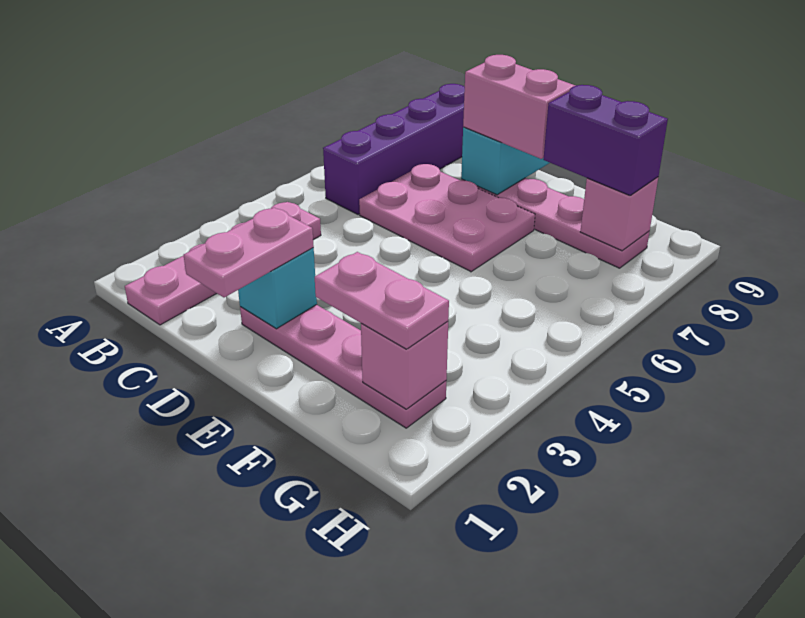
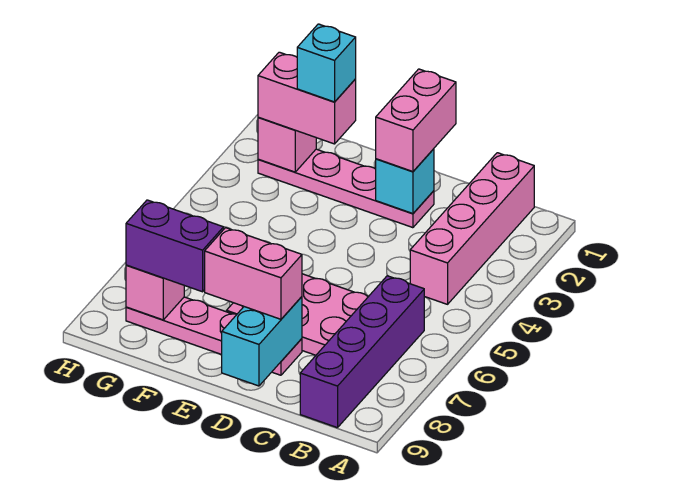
pink 1x4 plate [125,202,321,325] -> pink 1x4 brick [410,153,534,304]
pink 1x2 plate [183,208,314,297] -> pink 1x2 brick [376,69,456,172]
pink 1x2 plate [315,252,449,349] -> pink 1x2 brick [258,52,356,144]
none -> cyan 1x1 brick [297,24,356,102]

